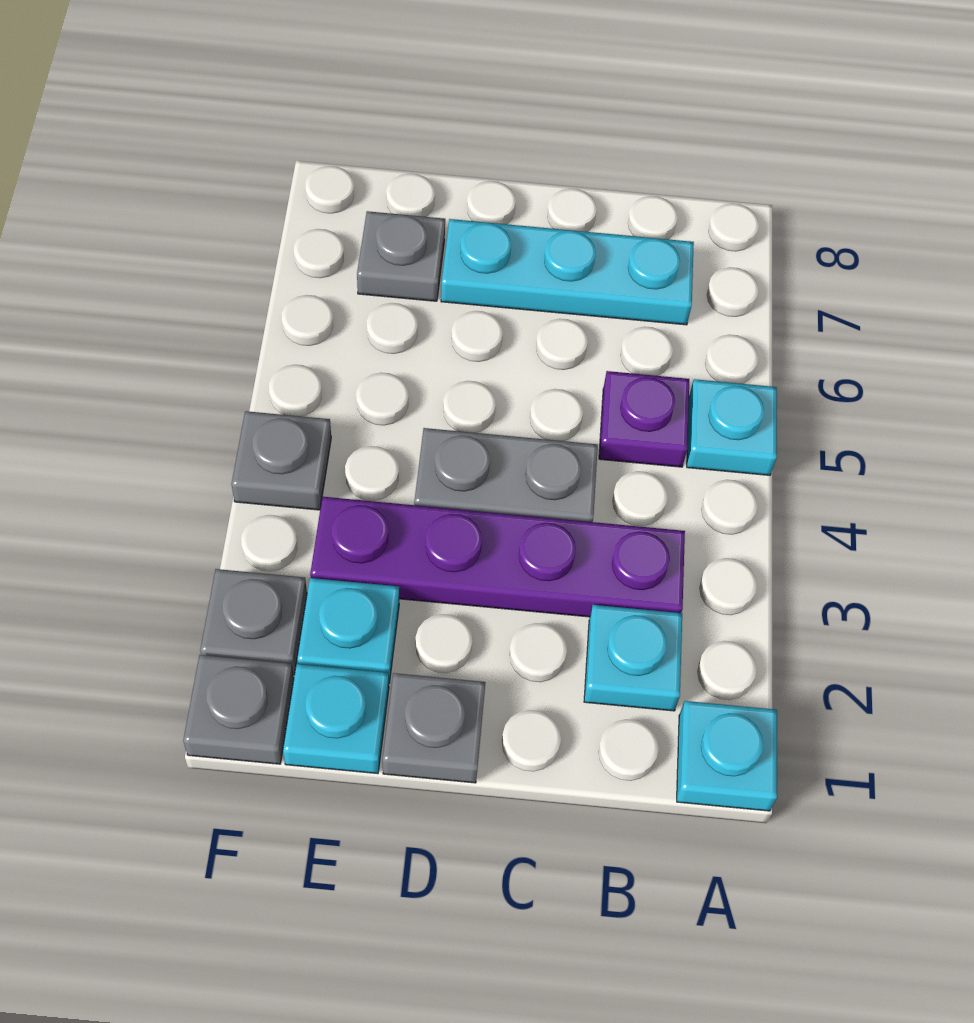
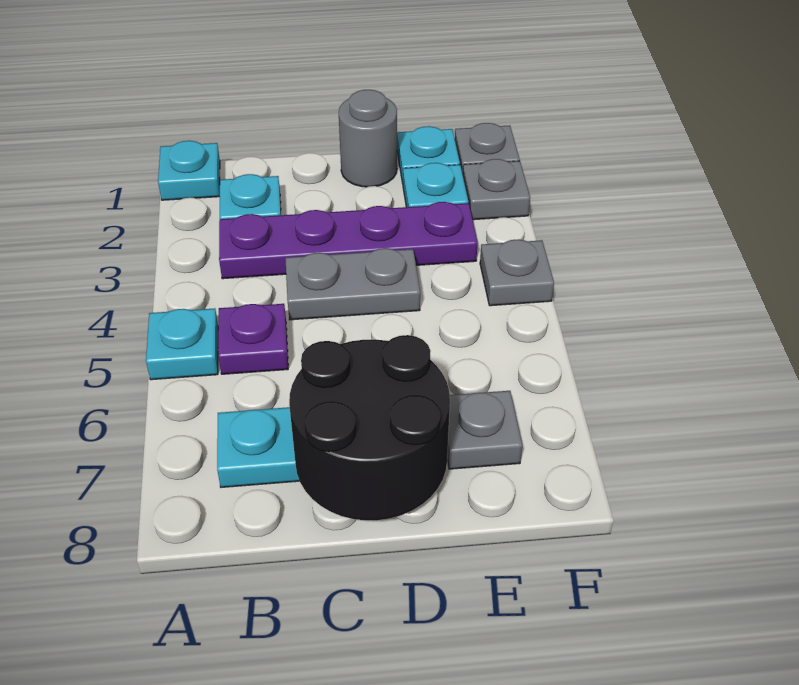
none -> black 2x2 round brick [289,335,450,520]
grey 1x1 plate [382,673,486,783] -> grey 1x1 round brick [339,90,397,187]

